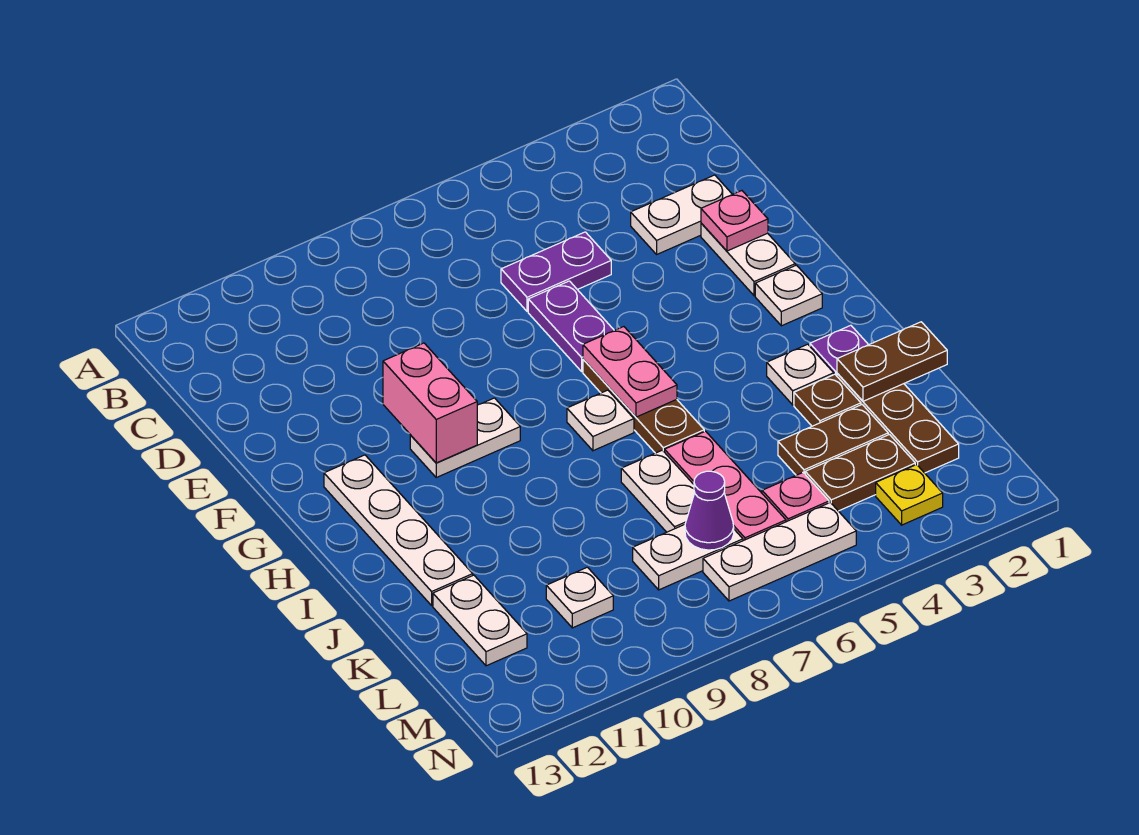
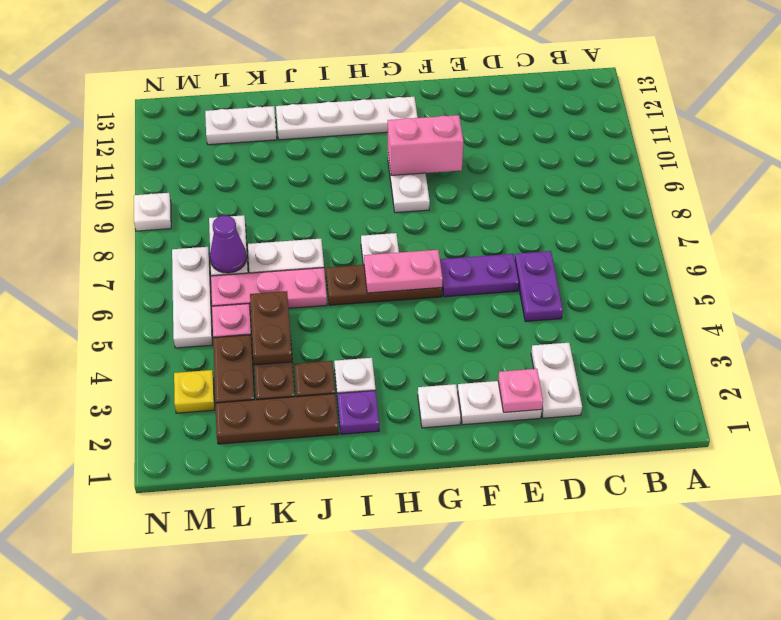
brown 1x2 plate [837,322,947,401] -> brown 1x2 plate moved to [250,291,292,365]
white 1x1 plate [546,567,613,628] -> white 1x1 plate moved to [134,193,171,231]

